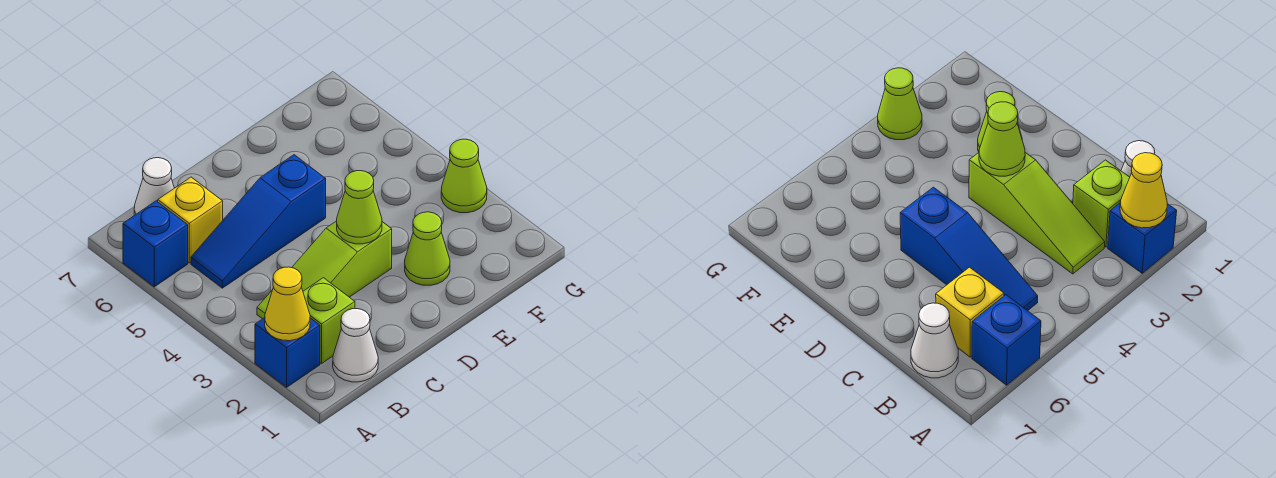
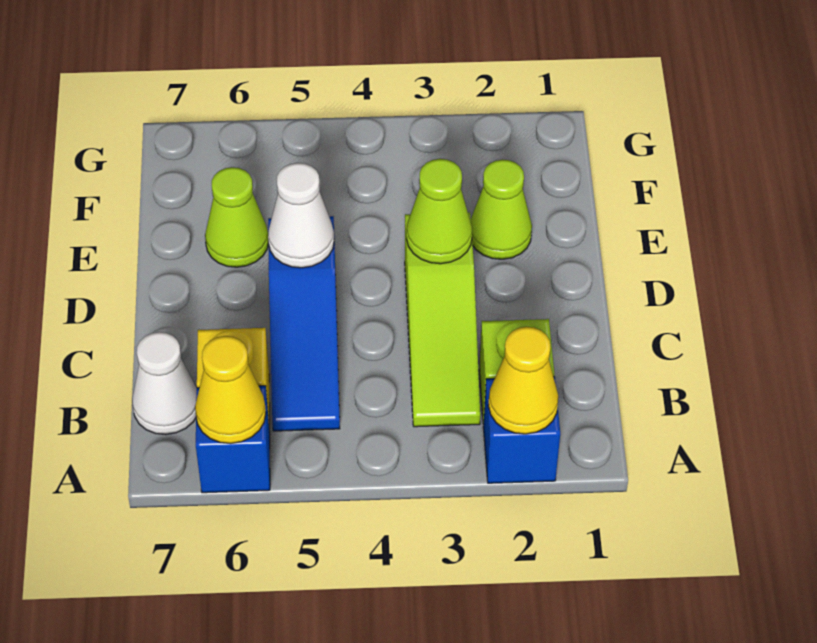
none -> yellow 1x1 cone [195,336,266,444]
white 1x1 cone [333,309,378,382] -> white 1x1 cone moved to [268,163,334,268]
lime 1x1 cone [441,139,487,213] -> lime 1x1 cone moved to [205,167,268,267]

